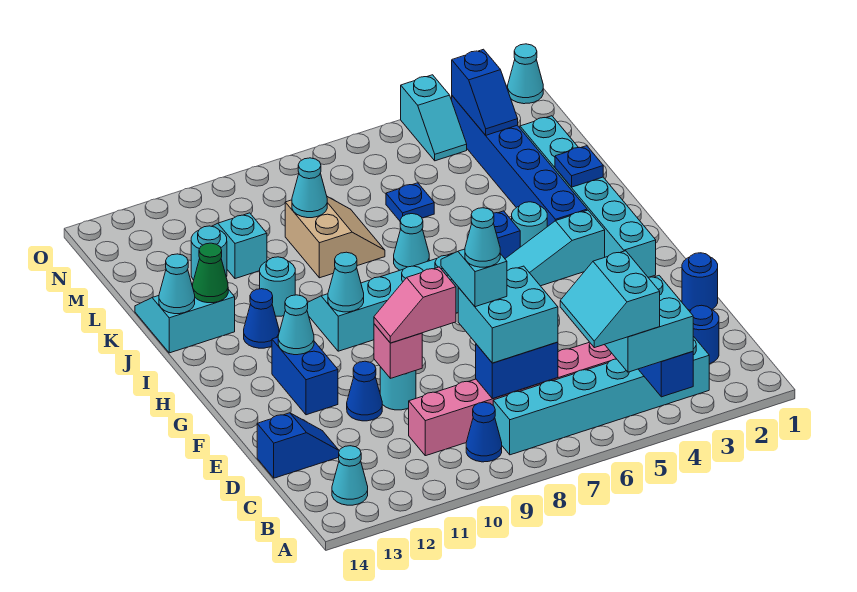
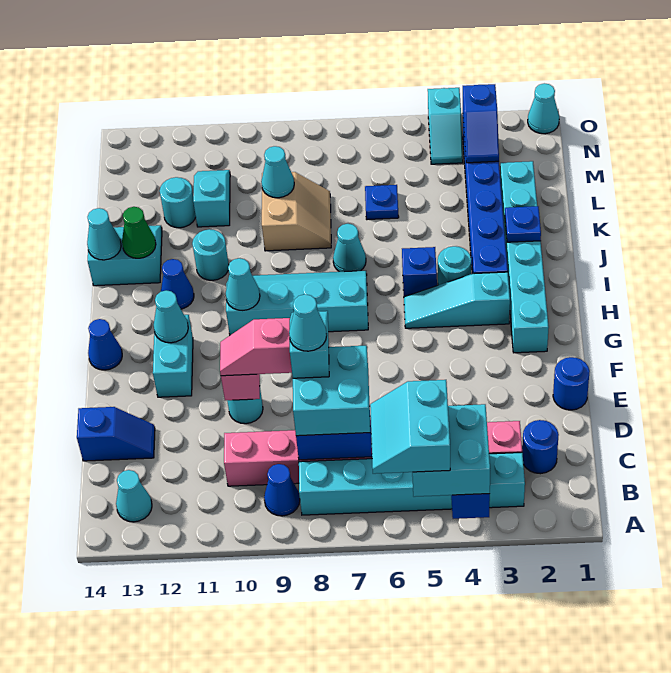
blue 1x1 cone [347,361,382,421] -> blue 1x1 cone moved to [88,319,122,370]
blue 1x2 brick [272,337,338,415] -> cyan 1x2 brick [153,315,193,397]

